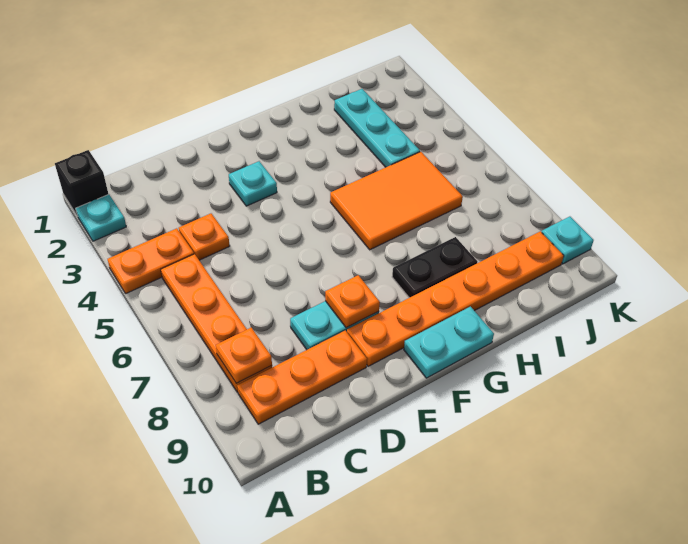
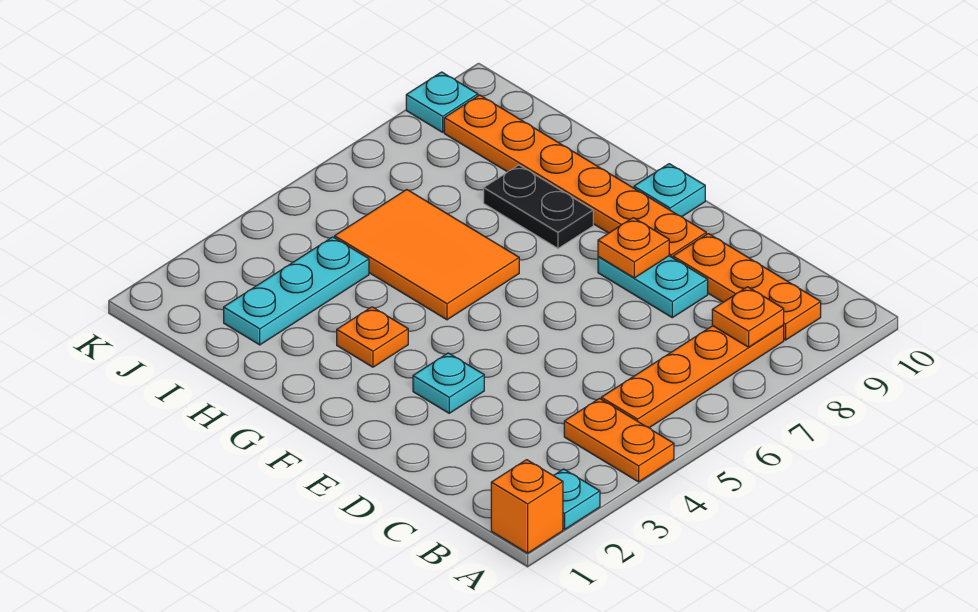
black 1x1 brick [55,150,108,216] -> orange 1x1 brick [491,460,563,553]
orange 1x1 plate [179,214,230,260] -> orange 1x1 plate moved to [337,307,408,367]
cyan 1x2 plate [404,307,494,378] -> cyan 1x1 plate [634,164,705,217]

